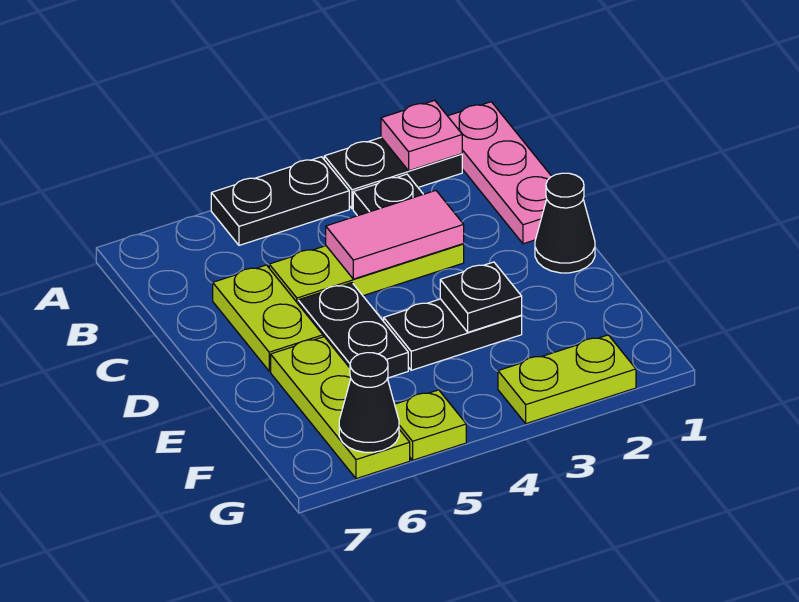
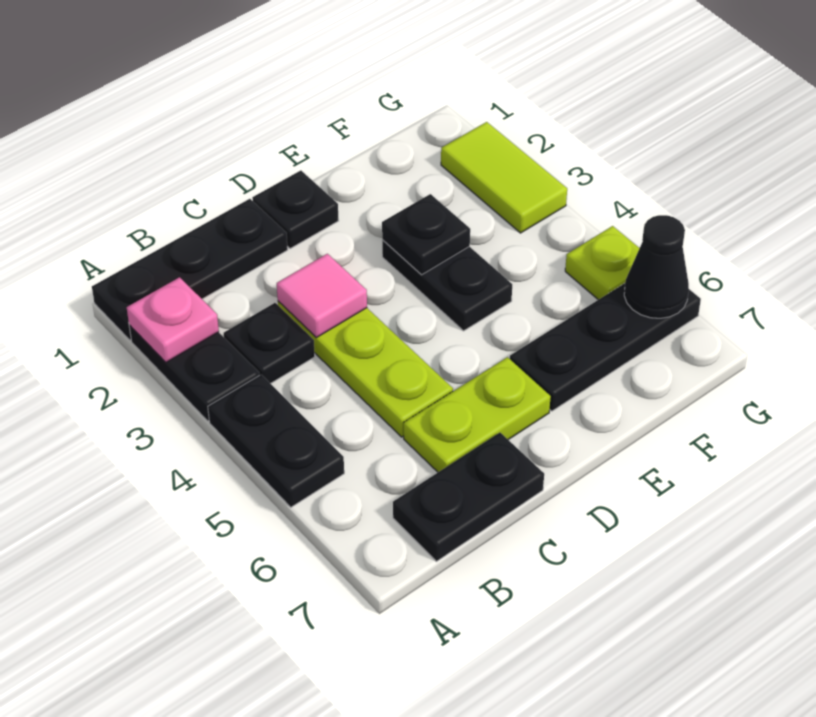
pink 1x3 plate [448,102,552,244] -> black 1x3 plate [92,199,288,340]
pink 1x2 tile [326,191,464,279] -> pink 1x1 tile [277,254,367,338]
black 1x1 cone [535,173,595,273] -> black 1x1 plate [252,170,339,249]
black 1x2 plate [298,283,408,378] -> black 1x2 plate moved to [393,433,544,561]
lime 1x3 plate [271,337,410,479] -> black 1x3 plate [510,283,701,411]
lime 1x2 plate [498,335,636,424] -> lime 1x2 tile [441,122,567,233]

